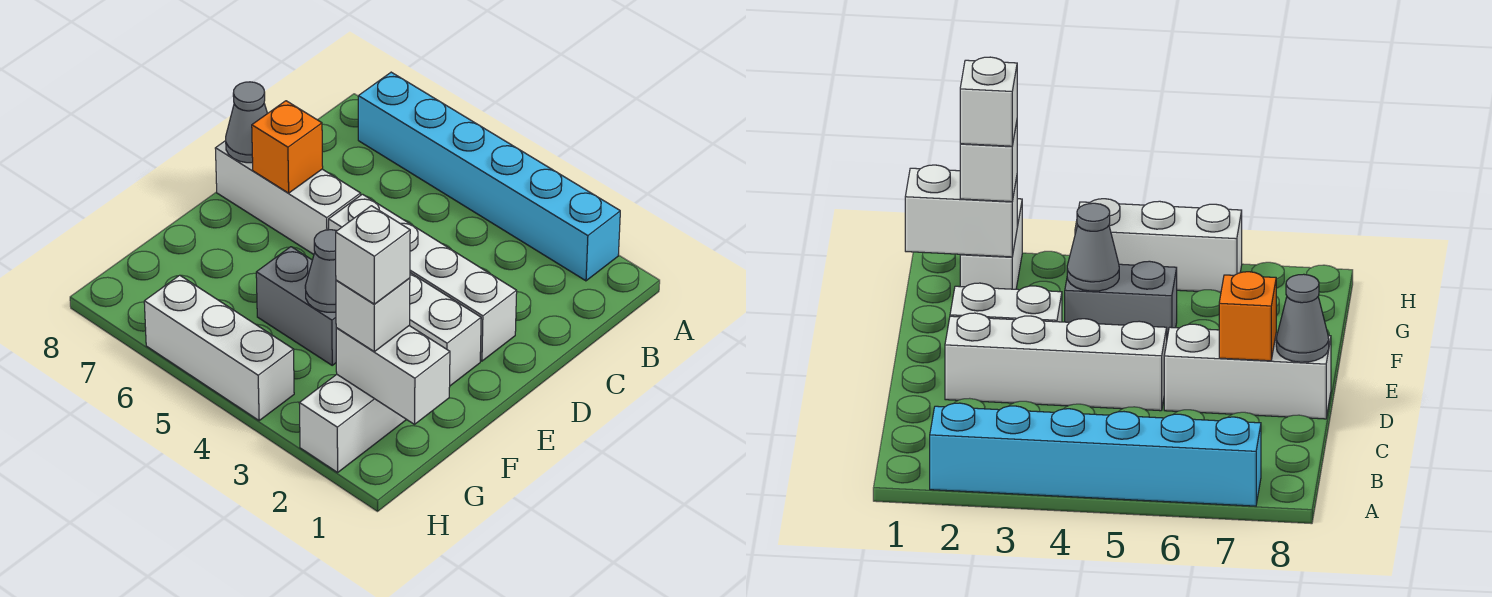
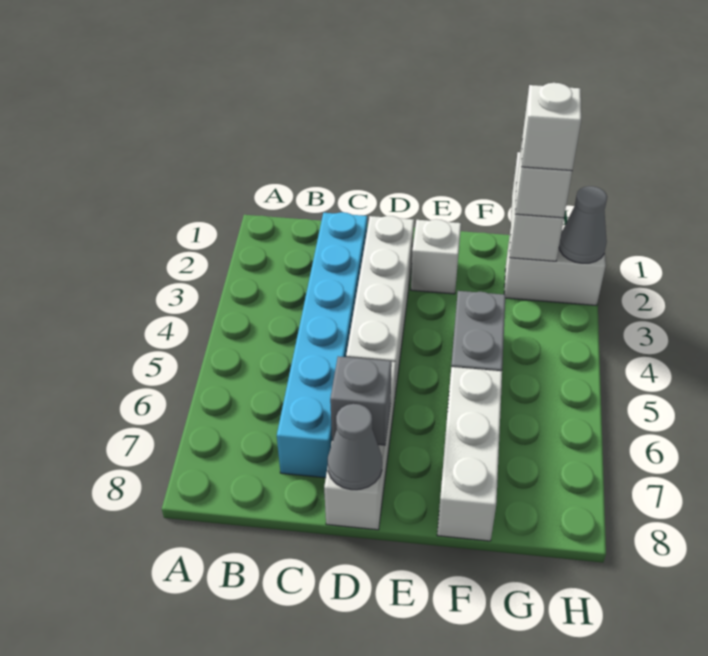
cyan 1x6 brick [358,72,620,281] -> cyan 1x6 brick moved to [277,212,367,478]
orange 1x1 brick [252,101,323,193] -> grey 1x1 brick [330,356,392,445]
white 1x2 brick [409,273,481,386] -> white 1x1 brick [411,219,461,294]
grey 1x1 cone [305,230,337,312] -> grey 1x1 cone moved to [559,186,607,263]
white 1x3 brick [144,275,294,420] -> white 1x3 brick moved to [437,367,502,541]

